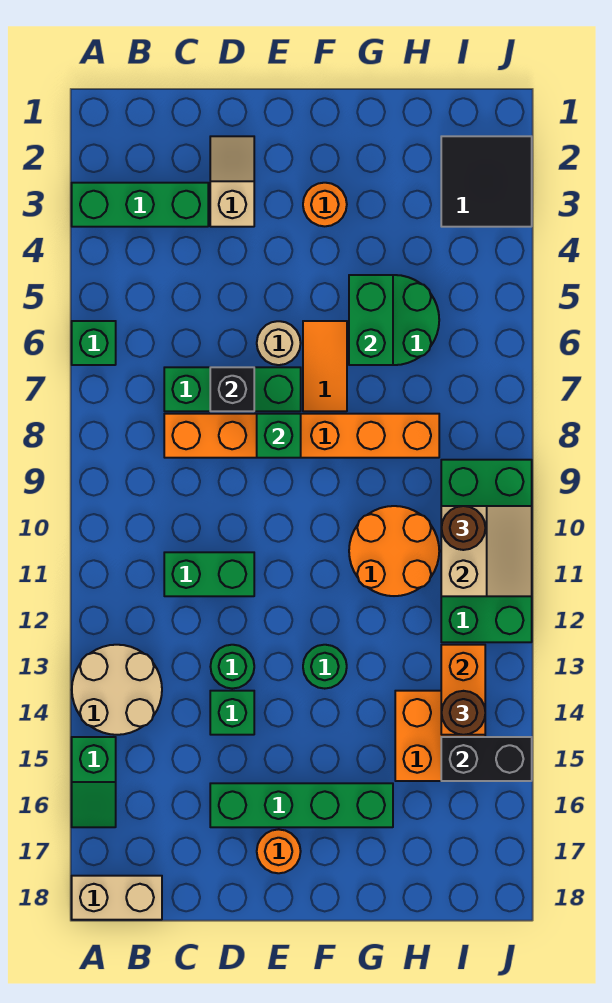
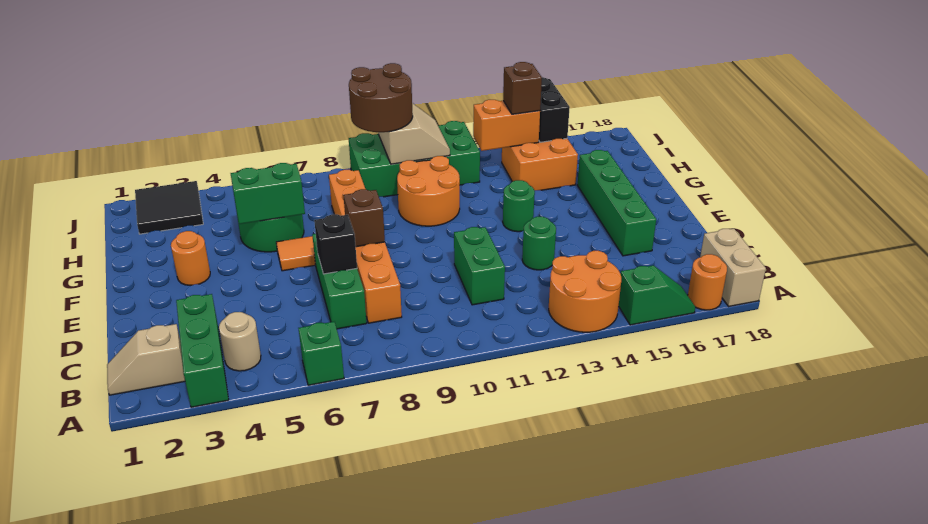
tan 2x2 round brick [72,645,162,735] -> orange 2x2 round brick [549,251,621,332]
tan 1x2 slope [210,136,254,227] -> tan 1x2 slope moved to [107,324,185,395]
green 1x1 brick [210,691,254,735] -> none
tan 1x1 round brick [257,321,301,365] -> tan 1x1 round brick moved to [219,312,261,371]
green 1x1 brick [257,414,301,458] -> brown 1x1 brick [343,189,385,247]
orange 1x1 round brick [257,829,301,873] -> orange 1x1 round brick moved to [688,254,727,310]
tan 2x2 slope [441,506,532,596] -> tan 2x2 slope turned to [378,103,450,164]
brown 1x1 round brick [441,506,485,550] -> brown 2x2 round brick [349,63,413,132]
brown 1x1 round brick [441,691,485,735] -> brown 1x1 brick [503,62,542,114]

